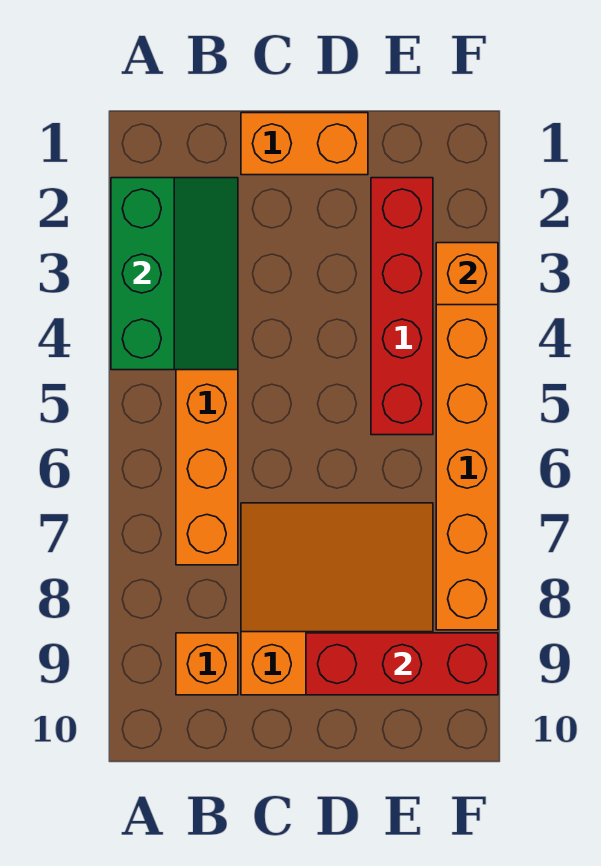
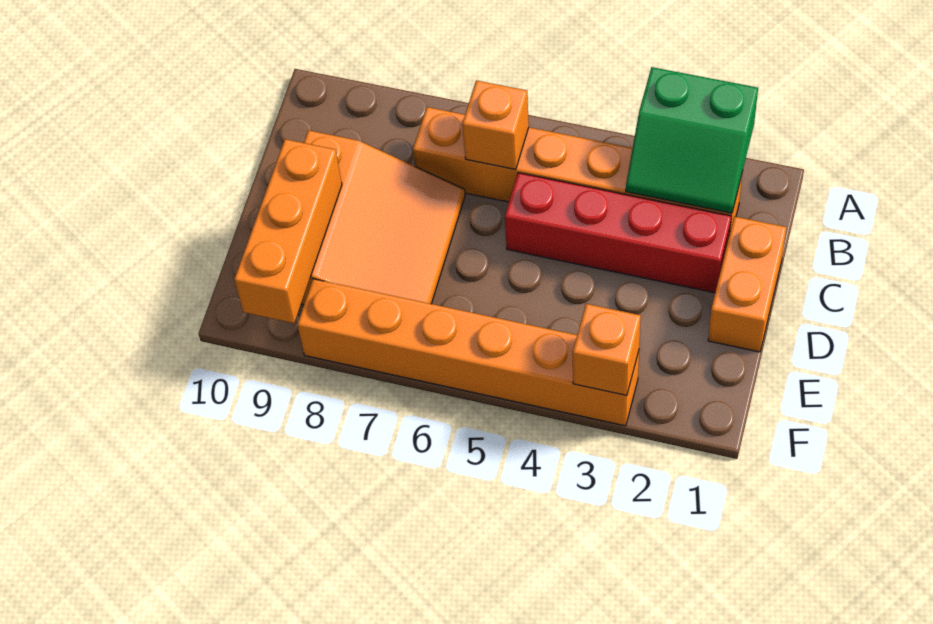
green 2x3 slope [111,178,238,370] -> green 2x2 slope [626,67,758,213]
orange 1x1 brick [176,633,238,695] -> orange 1x1 brick moved to [462,80,529,170]
red 1x3 brick [306,633,498,695] -> orange 1x3 brick [234,139,342,323]
red 1x4 brick [371,178,433,435] -> red 1x4 brick moved to [505,173,731,293]

